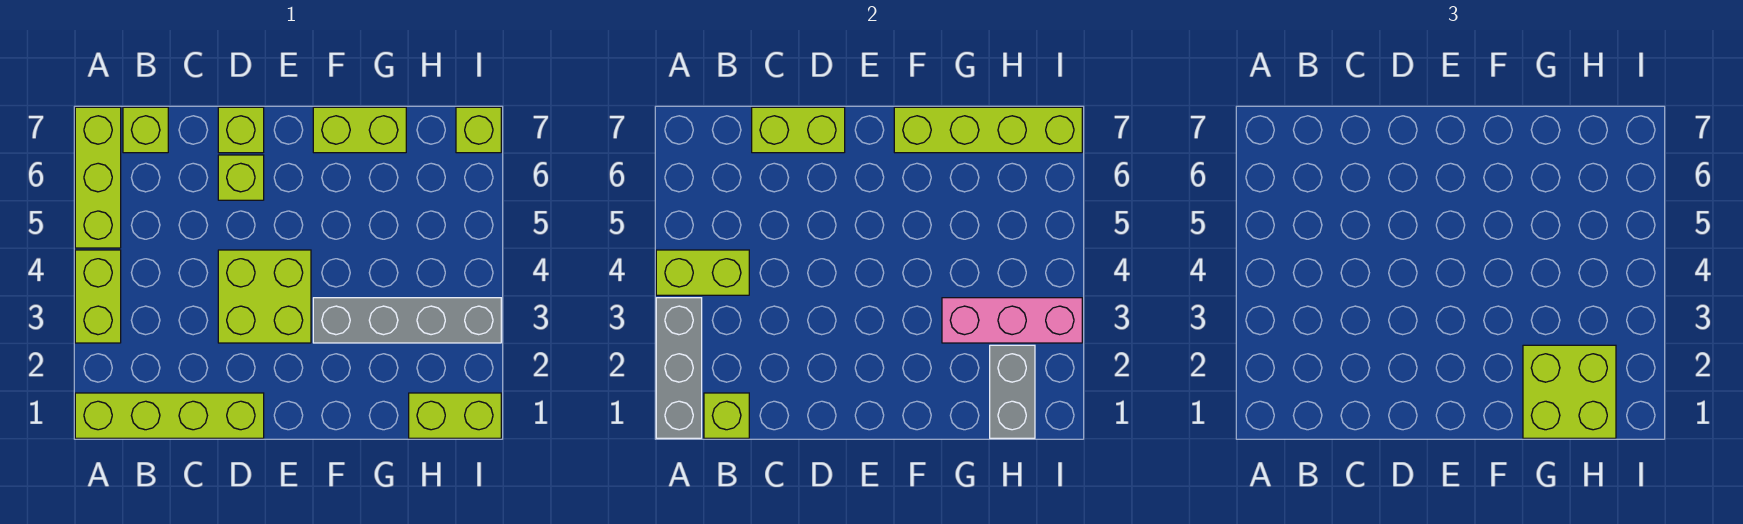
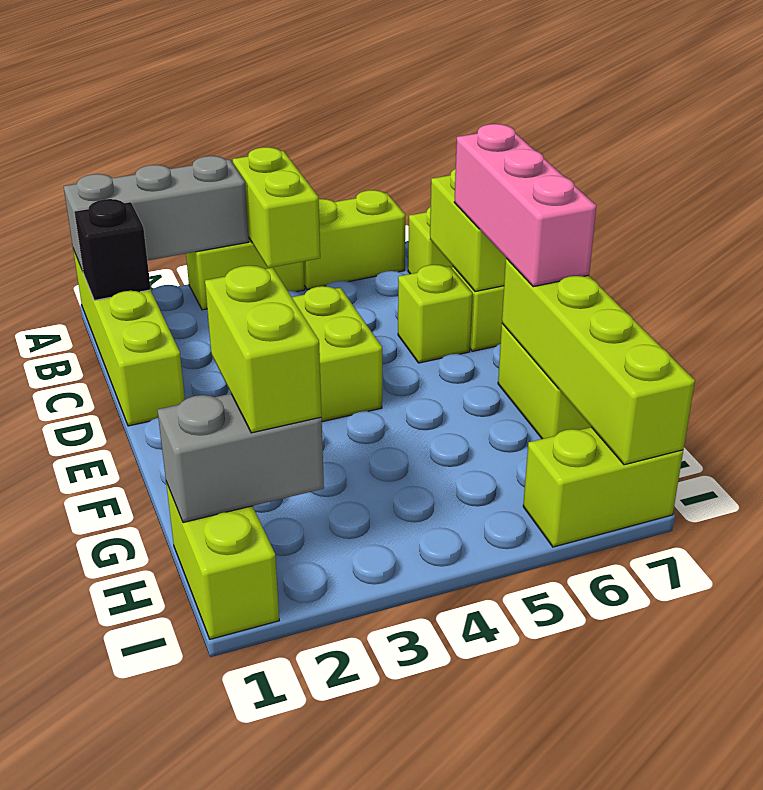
lime 1x3 brick [75,107,121,248] -> lime 1x2 brick [303,190,405,290]
lime 1x1 brick [704,393,749,438] -> black 1x1 brick [74,199,151,300]
grey 1x4 brick [313,298,501,343] -> none
lime 2x2 brick [1523,345,1616,438] -> lime 1x2 brick [205,266,322,433]
pink 1x3 brick [942,298,1082,343] -> pink 1x3 brick moved to [454,124,596,287]
lime 1x1 brick [456,107,501,153] -> lime 1x2 brick [523,427,683,547]

